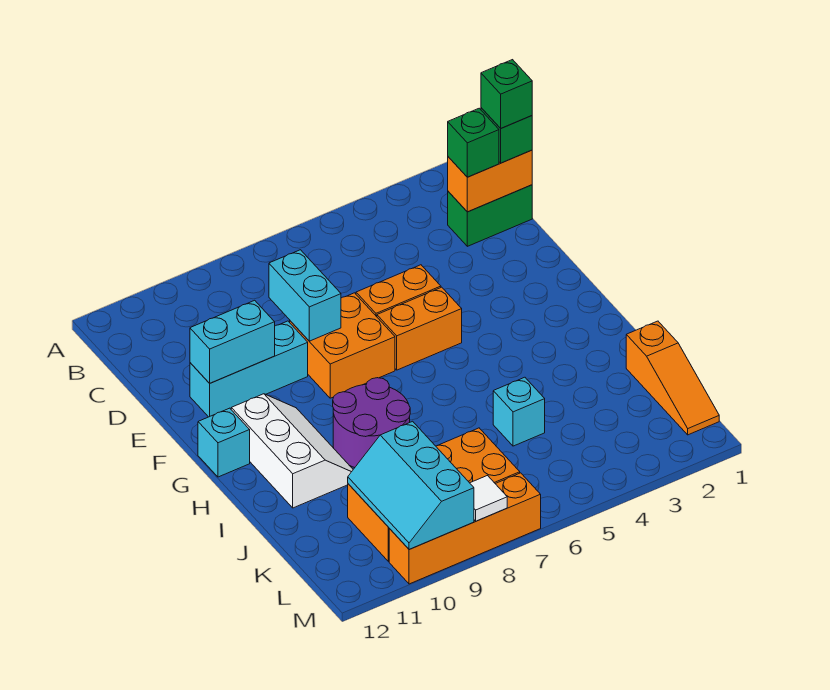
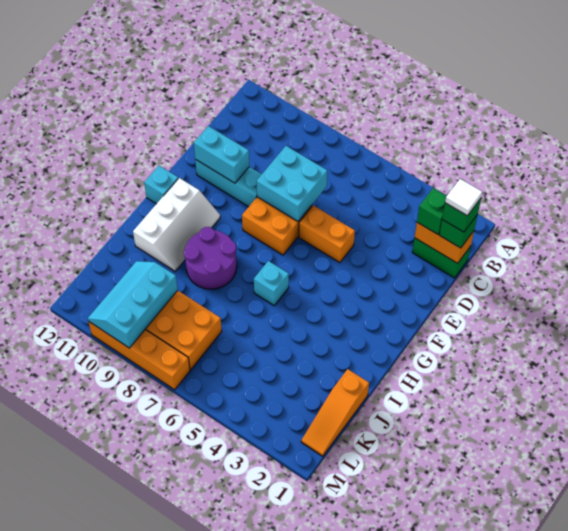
cyan 1x2 brick [269,250,341,341] -> cyan 2x2 brick [257,146,327,221]
orange 1x2 brick [377,287,462,370] -> none
cyan 1x1 brick [493,377,545,446] -> cyan 1x1 brick moved to [254,261,289,305]
white 1x1 tile [470,476,507,521] -> white 1x1 tile moved to [445,179,482,216]

